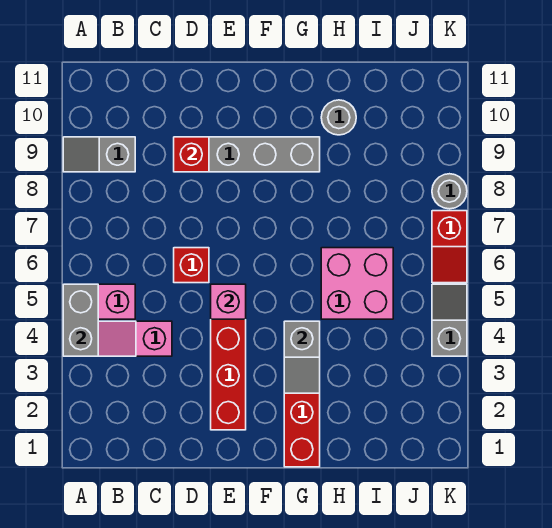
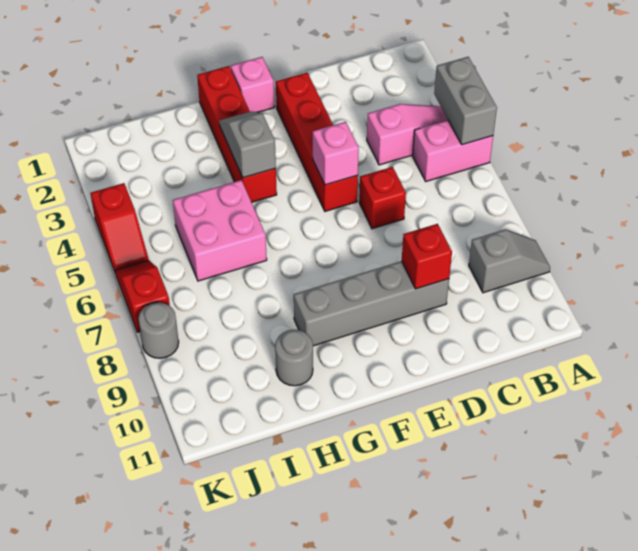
none -> pink 1x1 brick [231,57,274,113]
grey 1x2 slope [432,284,467,356] -> red 1x2 slope [91,183,149,272]

